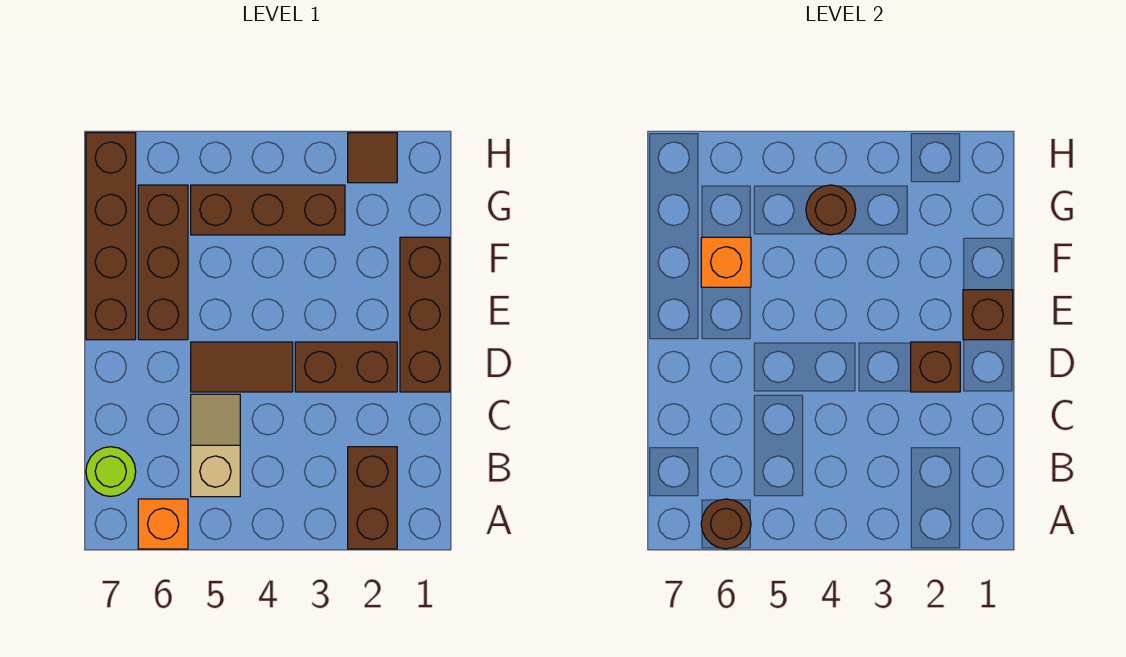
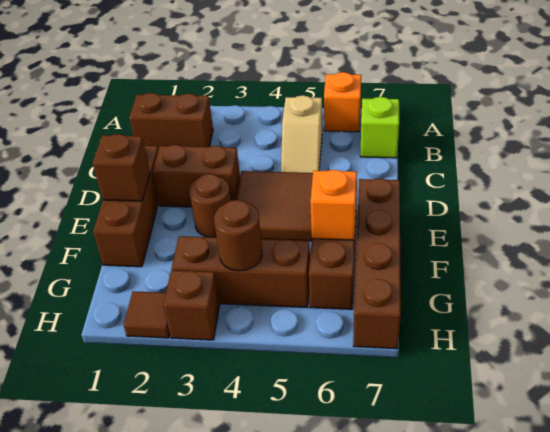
brown 1x2 brick [348,447,397,549] -> brown 1x2 brick turned to [129,93,213,149]
brown 1x1 round brick [701,499,751,549] -> brown 1x1 round brick moved to [189,174,231,237]
lime 1x1 round brick [86,447,136,496] -> lime 1x1 brick [360,97,399,158]
brown 1x1 brick [911,342,960,392] -> brown 1x1 brick moved to [163,270,220,340]
brown 1x2 tile [191,342,293,392] -> brown 2x2 tile [236,171,313,241]

